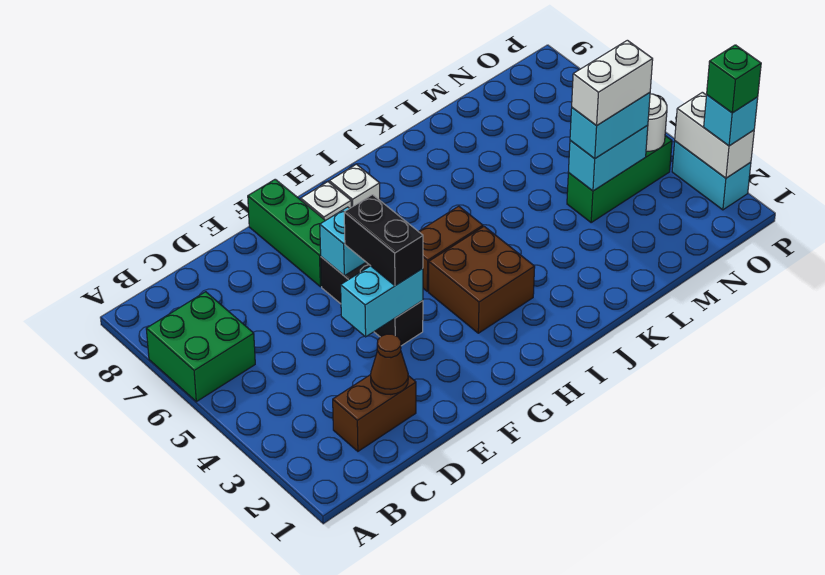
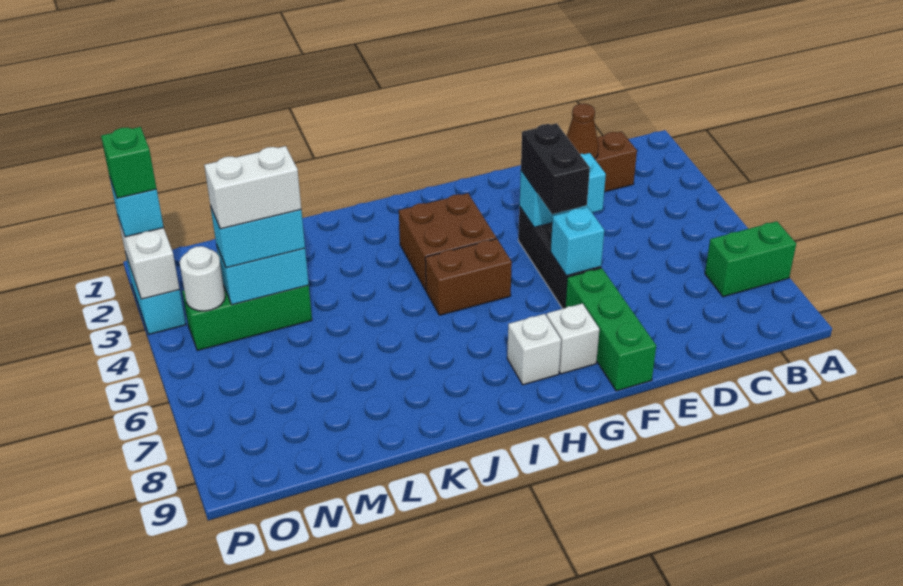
green 2x2 brick [146,292,255,402] -> green 1x2 brick [705,221,796,297]

